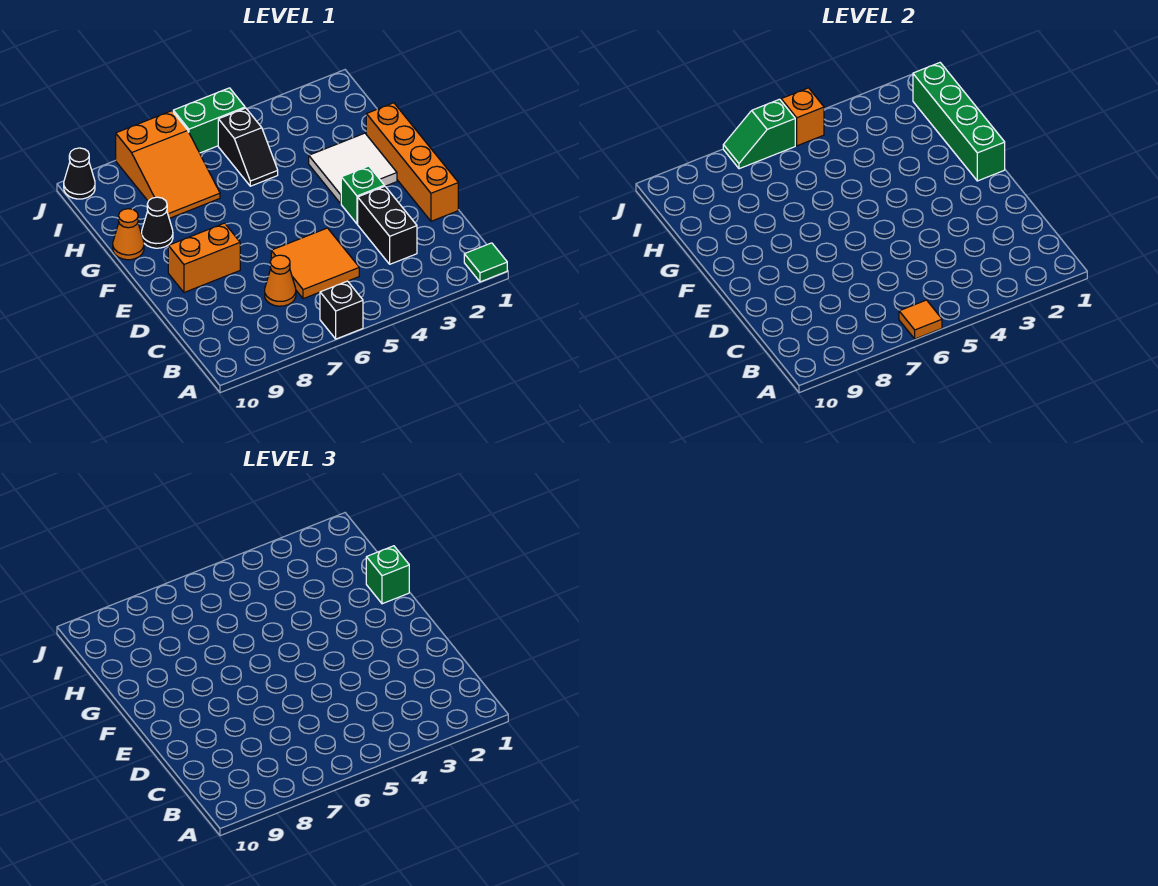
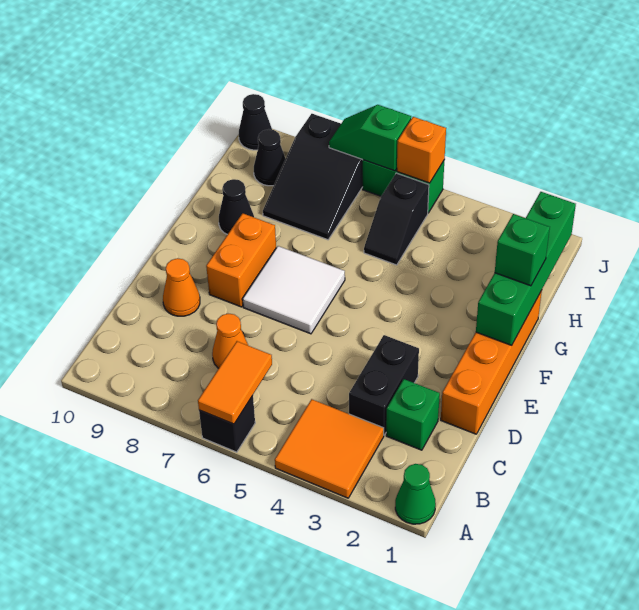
green 1x1 tile [464,243,507,282] -> green 1x1 cone [395,464,436,524]
orange 1x1 tile [899,300,942,339] -> orange 1x2 tile [198,341,272,424]
orange 2x2 tile [271,228,359,299] -> orange 2x2 tile moved to [275,399,384,498]
green 1x1 brick [341,166,384,224] -> green 1x1 brick moved to [386,379,440,450]
orange 1x2 brick [168,223,240,293] -> orange 1x2 brick turned to [206,213,276,307]
white 2x2 tile [309,133,397,204] -> white 2x2 tile moved to [243,246,345,334]
orange 1x1 cone [113,209,144,260] -> orange 1x1 cone moved to [163,258,200,316]
orange 2x3 slope [116,111,220,218] -> black 2x3 slope [263,114,363,240]
none -> black 1x1 cone [254,129,286,186]

